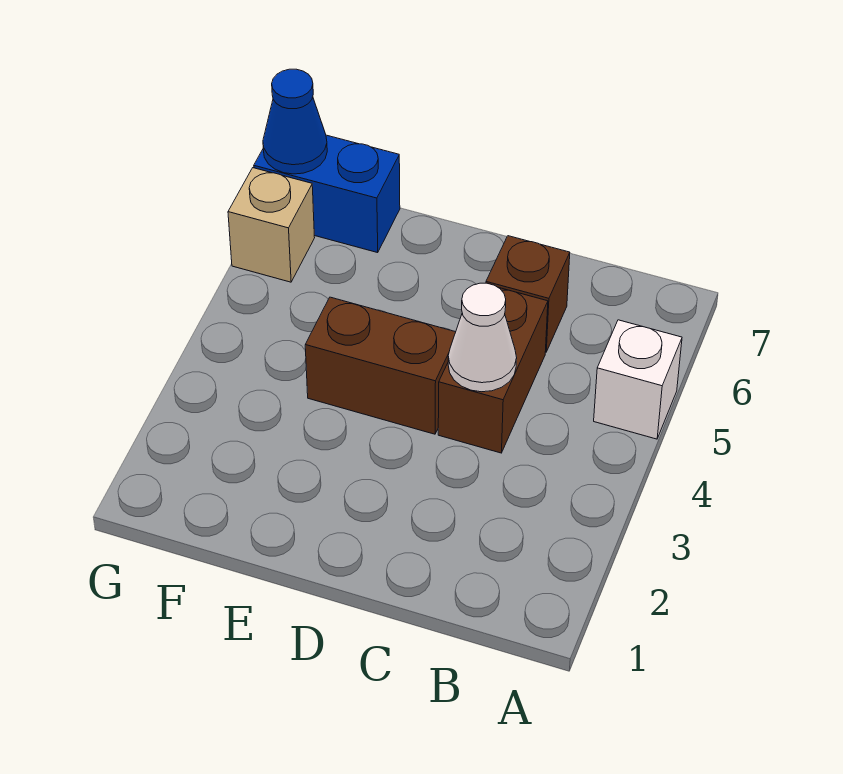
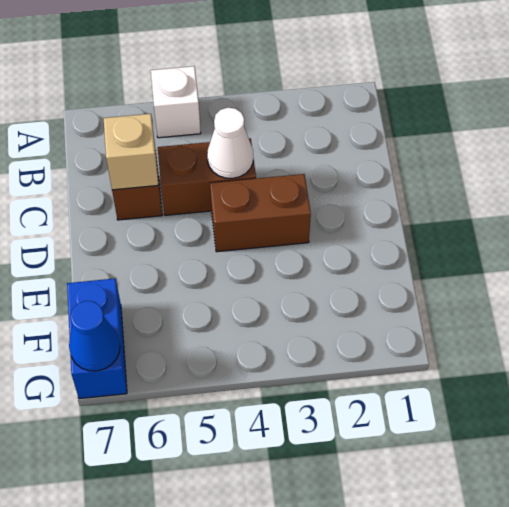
brown 1x2 brick [305,297,456,434] -> brown 1x2 brick turned to [210,174,311,252]
tan 1x1 brick [228,168,315,282] -> tan 1x1 brick moved to [104,114,159,190]

